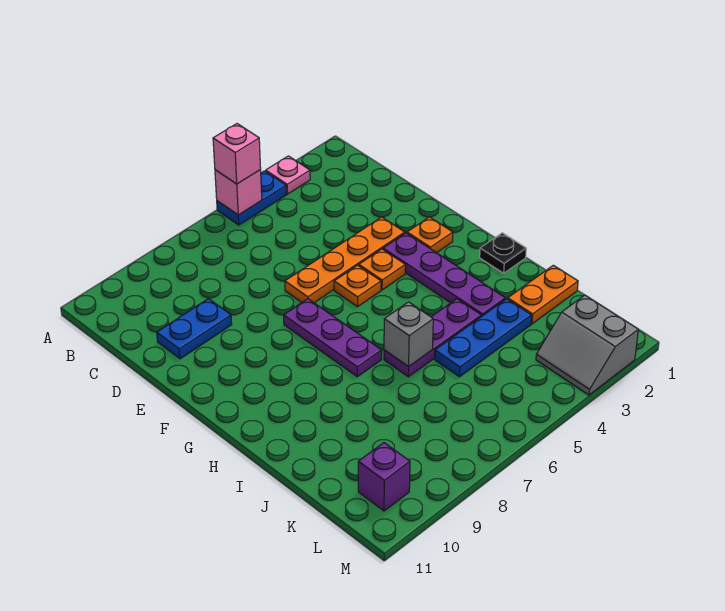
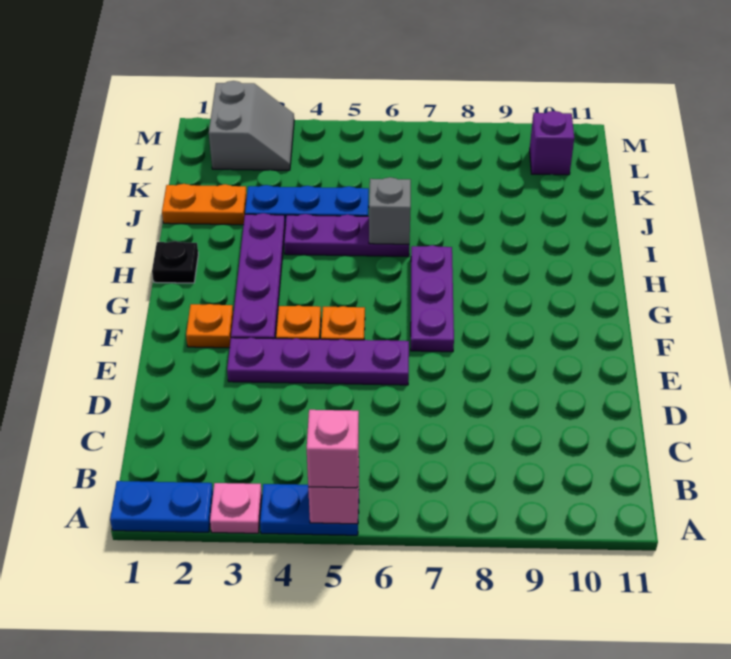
blue 1x2 plate [157,299,232,359] -> blue 1x2 plate moved to [110,481,213,532]
orange 1x4 plate [285,217,405,303] -> purple 1x4 plate [227,338,409,385]

